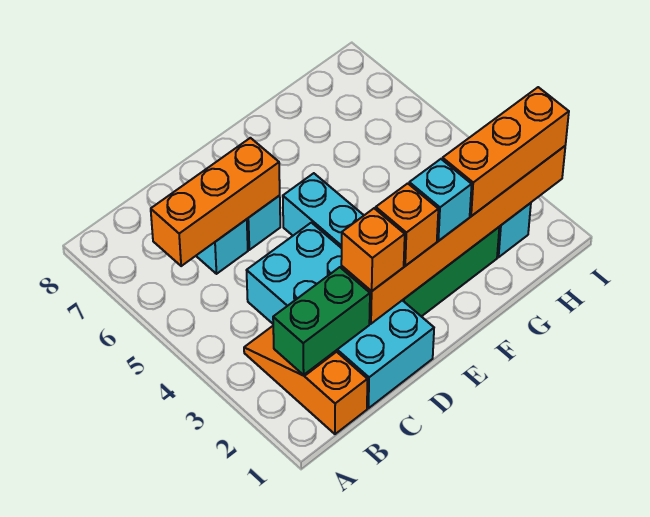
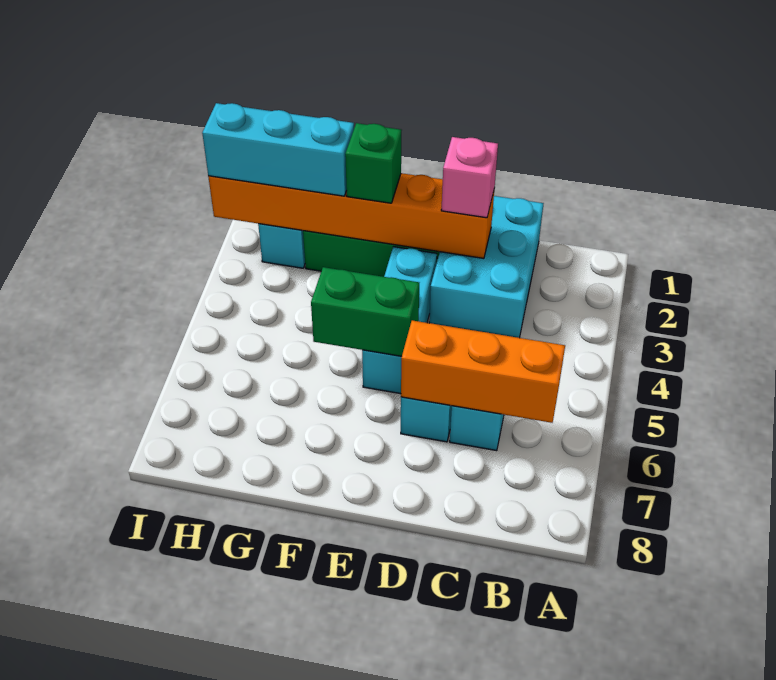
orange 1x3 slope [244,326,367,434] -> none
green 1x2 brick [273,267,370,375] -> green 1x2 brick moved to [311,267,419,357]
cyan 2x4 brick [247,223,434,408] -> cyan 2x3 brick [429,196,544,338]
orange 1x1 brick [341,208,405,291] -> pink 1x1 brick [441,137,498,218]
orange 1x1 brick [376,183,438,266] -> none
cyan 1x1 brick [409,159,472,241] -> green 1x1 brick [345,123,401,203]
orange 1x3 brick [442,87,569,216] -> cyan 1x3 brick [202,103,354,196]

